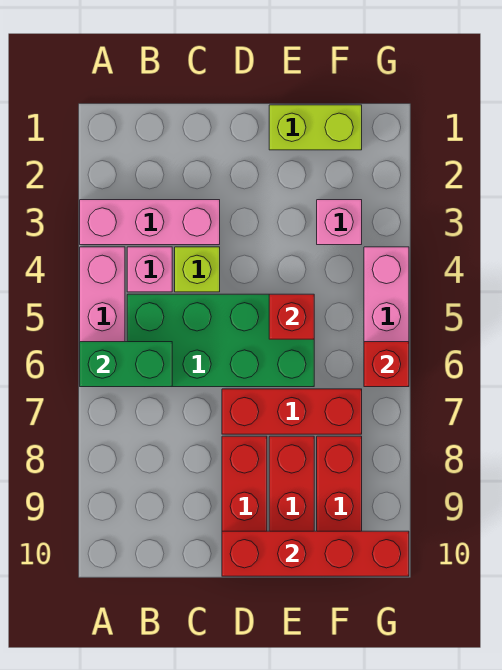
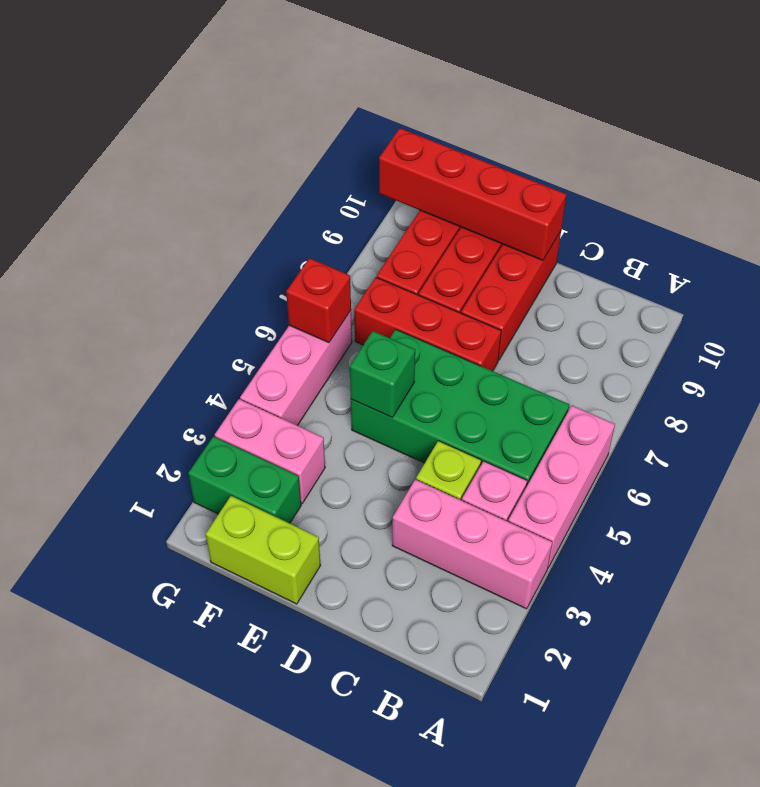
green 1x2 brick [80,342,172,387] -> green 1x2 brick moved to [188,436,301,523]
red 1x1 brick [269,294,314,339] -> green 1x1 brick [350,331,415,417]
pink 1x1 brick [317,200,362,245] -> pink 1x2 brick [215,399,325,503]

